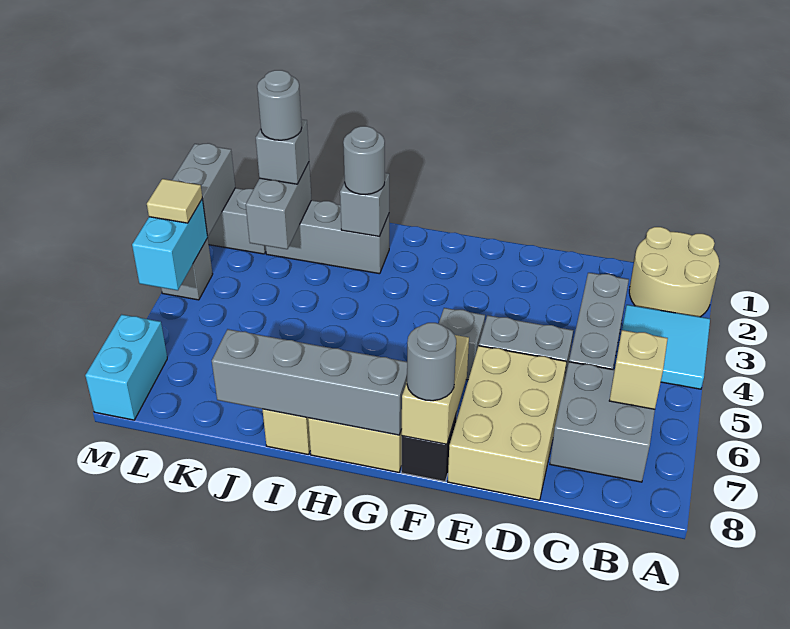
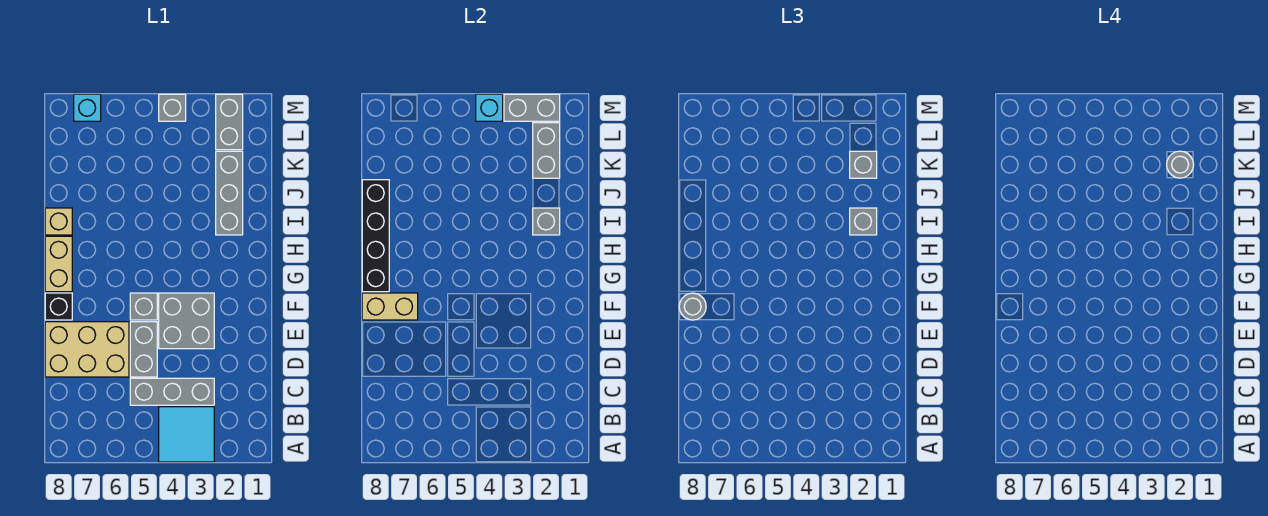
tan 2x2 round brick [629,227,719,317] -> none
grey 2x2 brick [550,362,655,482] -> grey 2x2 brick moved to [159,293,214,349]
tan 1x1 brick [609,330,668,409] -> none
grey 1x4 brick [212,329,407,435] -> black 1x4 brick [362,180,389,292]
grey 1x1 round brick [343,126,385,195] -> grey 1x1 brick [850,208,877,235]
grey 1x2 brick [246,163,311,249] -> grey 1x2 brick turned to [533,123,560,178]
cyan 1x2 brick [132,199,208,290] -> cyan 1x1 brick [476,94,503,121]
tan 1x1 tile [147,179,202,223] -> none
cyan 1x2 brick [85,314,167,420] -> cyan 1x1 brick [74,94,101,121]

